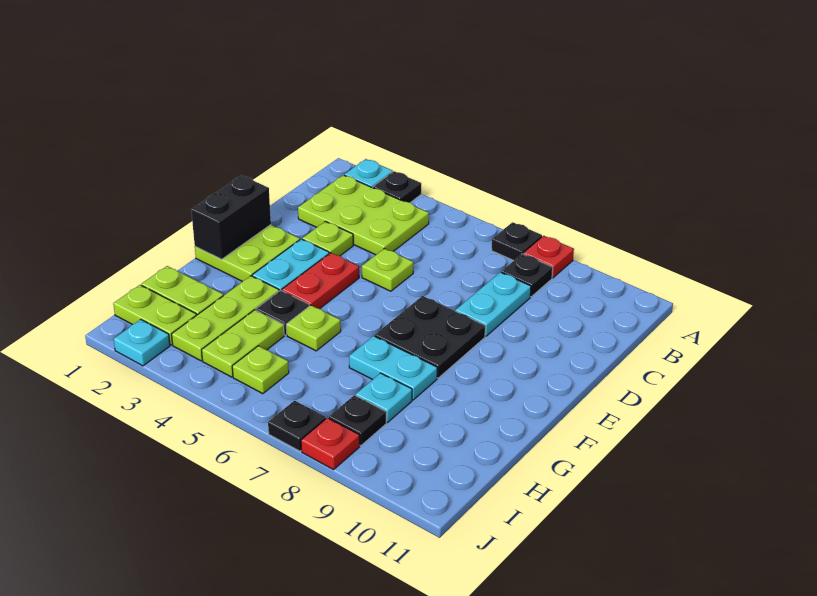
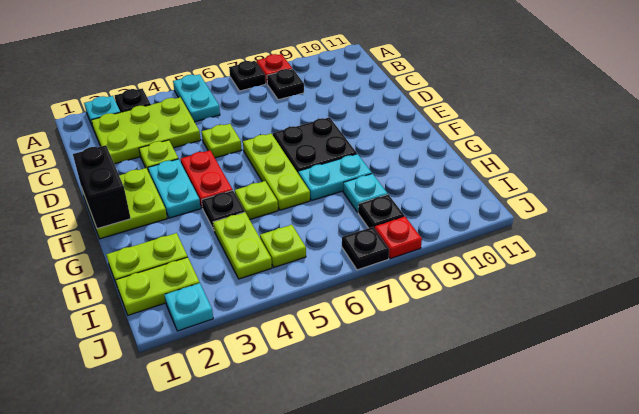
cyan 1x2 plate [455,272,531,336] -> cyan 1x2 plate moved to [173,74,220,122]
lime 1x3 plate [172,276,279,361] -> lime 1x3 plate moved to [243,134,310,210]

